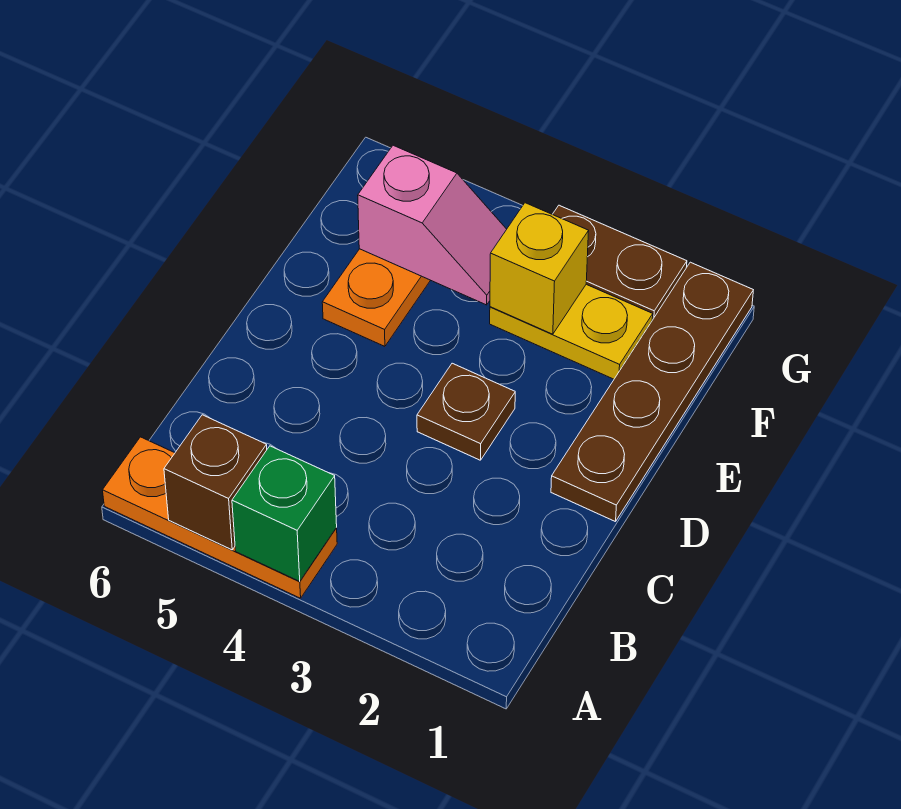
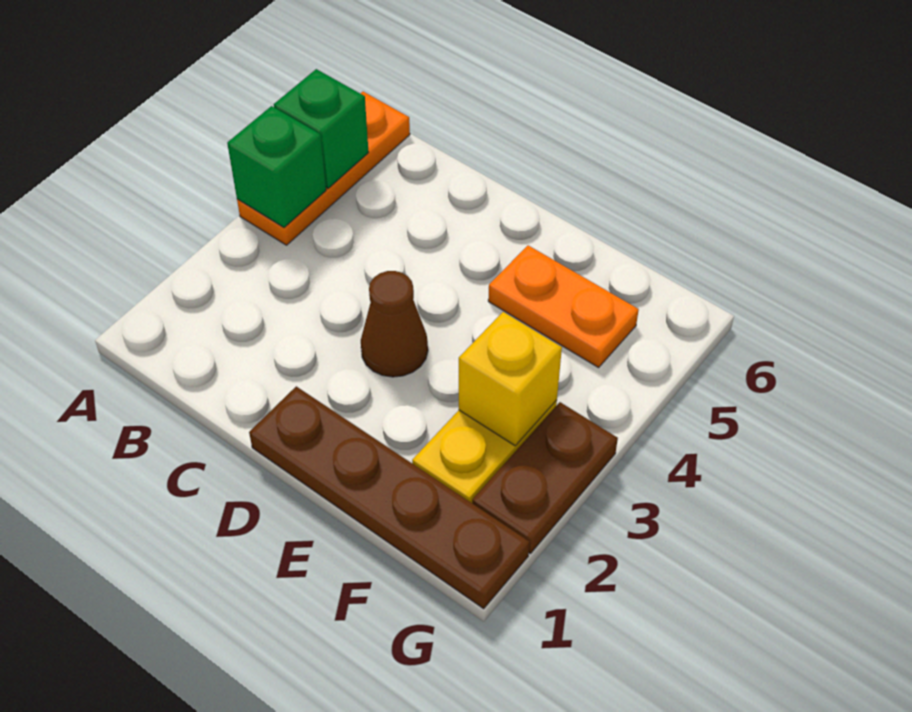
brown 1x1 brick [164,415,267,550] -> green 1x1 brick [274,69,369,188]
brown 1x1 plate [417,363,515,460] -> brown 1x1 cone [361,271,428,377]
pink 1x2 slope [358,145,507,305] -> none

